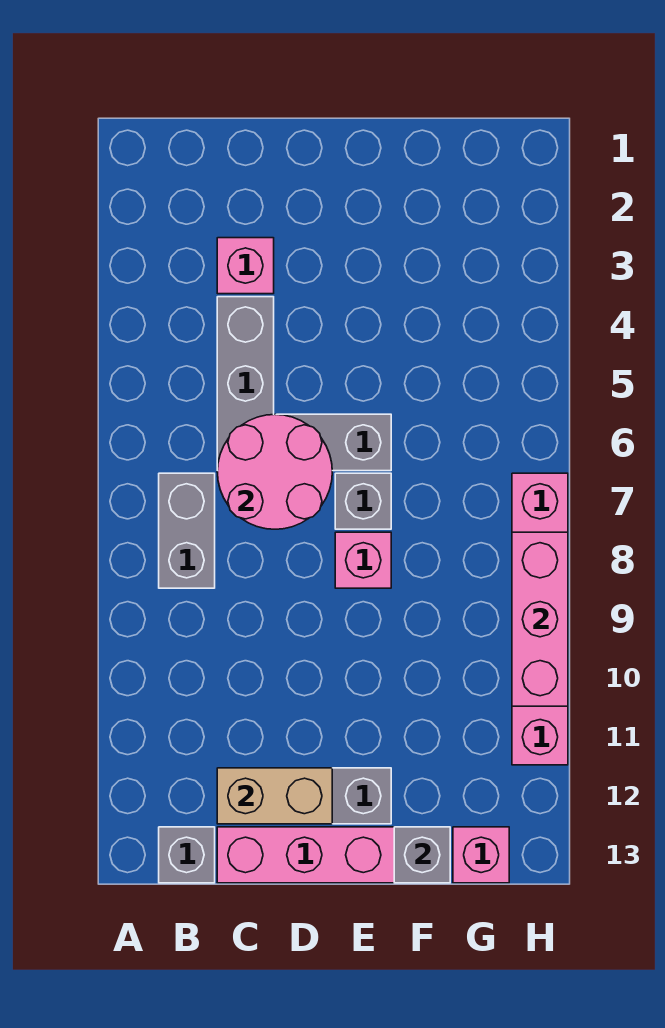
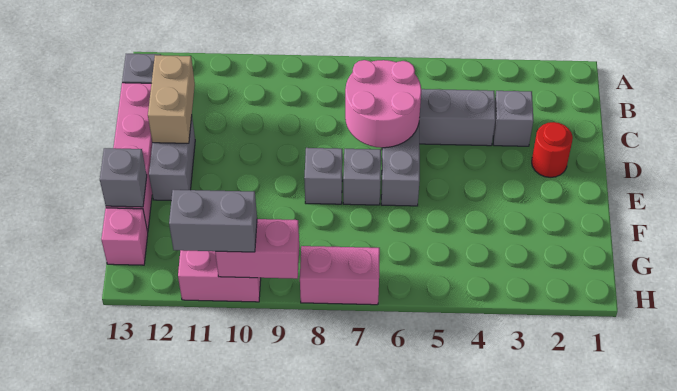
grey 1x2 brick [159,473,215,588] -> grey 1x2 brick moved to [169,190,257,252]
pink 1x1 brick [217,238,274,294] -> grey 1x1 brick [493,91,533,146]
none -> red 1x1 round brick [532,122,573,177]
pink 1x1 brick [335,532,391,588] -> grey 1x1 brick [304,148,342,204]
pink 1x3 brick [512,532,568,706] -> pink 1x2 brick [215,219,299,279]

